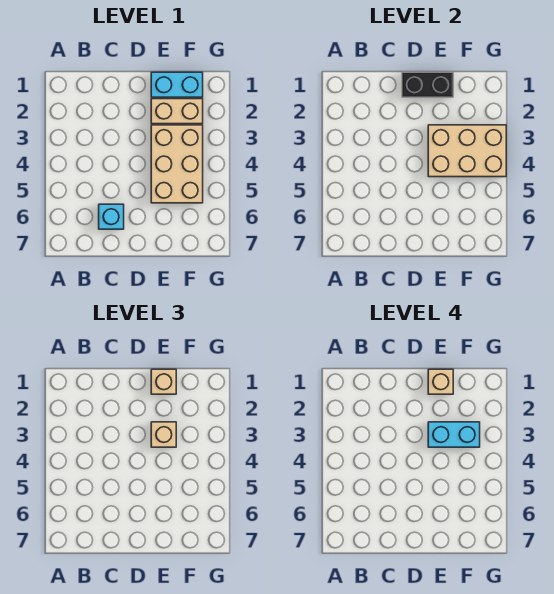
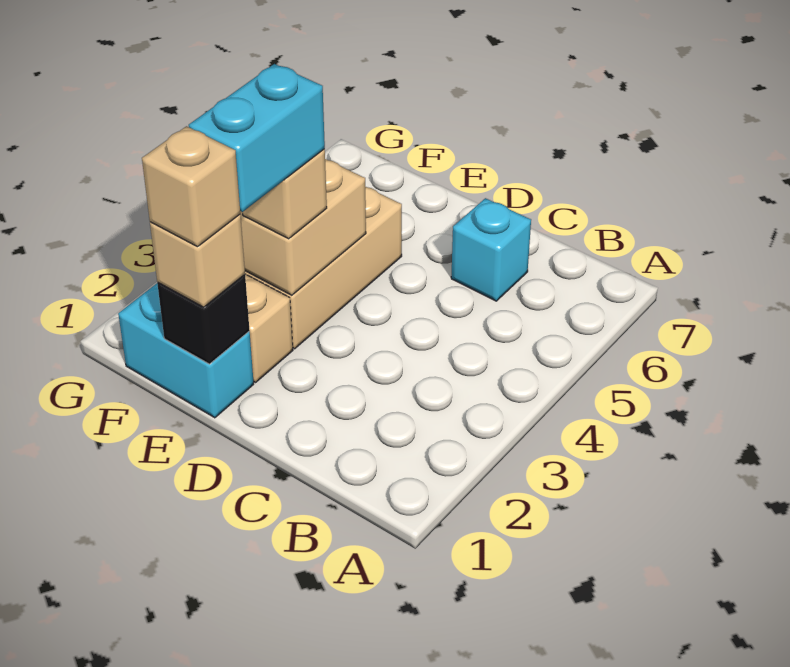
black 1x2 brick [402,72,453,97] -> black 1x1 brick [157,275,250,364]
cyan 1x2 brick [428,422,480,447] -> cyan 1x2 brick turned to [189,64,325,212]

